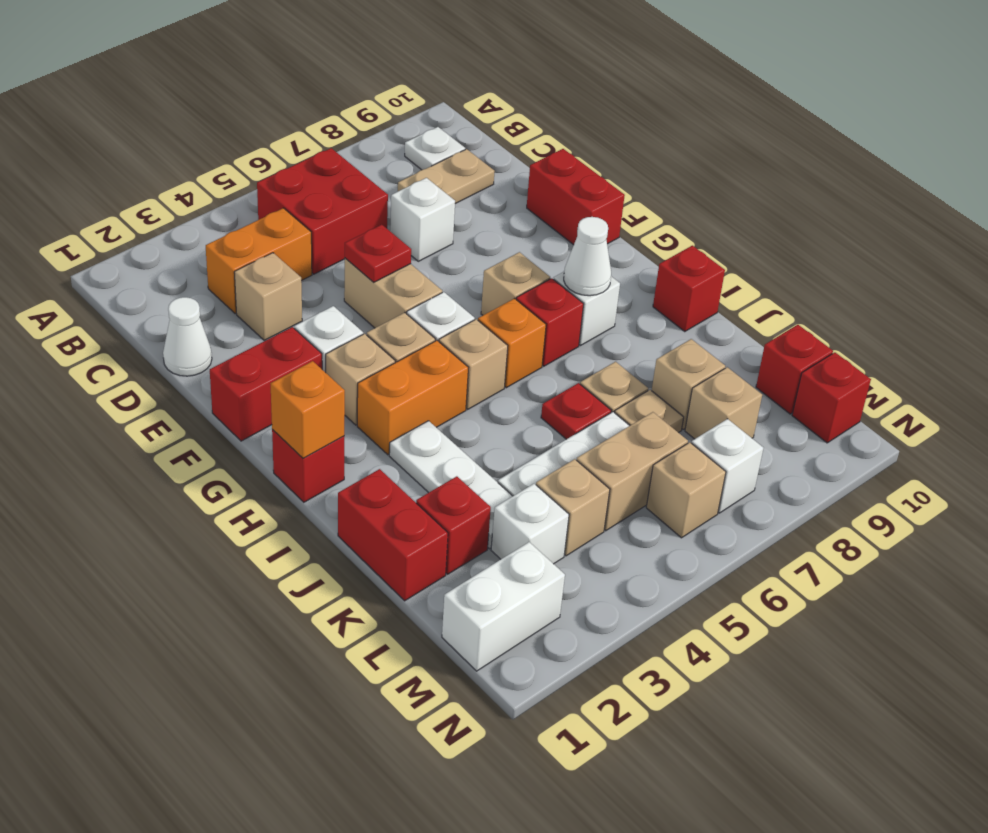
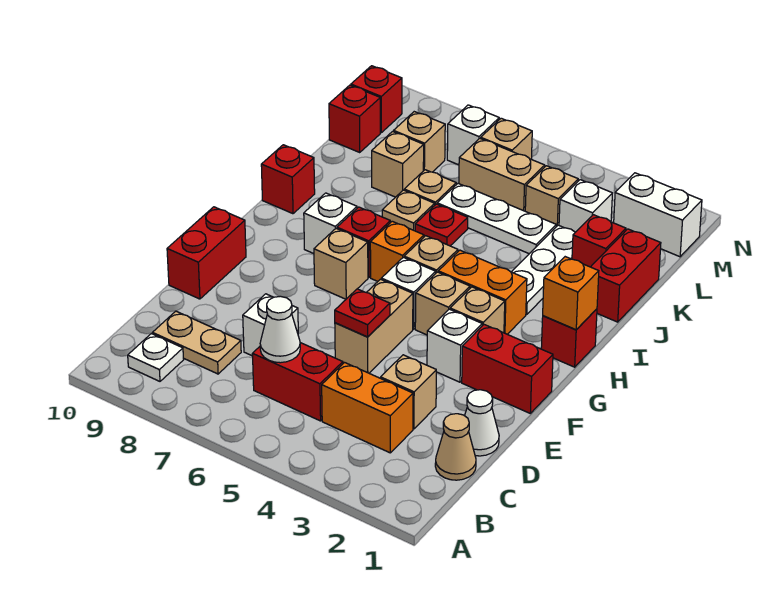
red 2x2 brick [257,148,388,274] -> red 1x2 brick [252,343,343,421]
none -> tan 1x1 cone [435,414,476,480]
white 1x1 cone [564,217,611,296] -> white 1x1 cone moved to [260,296,300,363]

